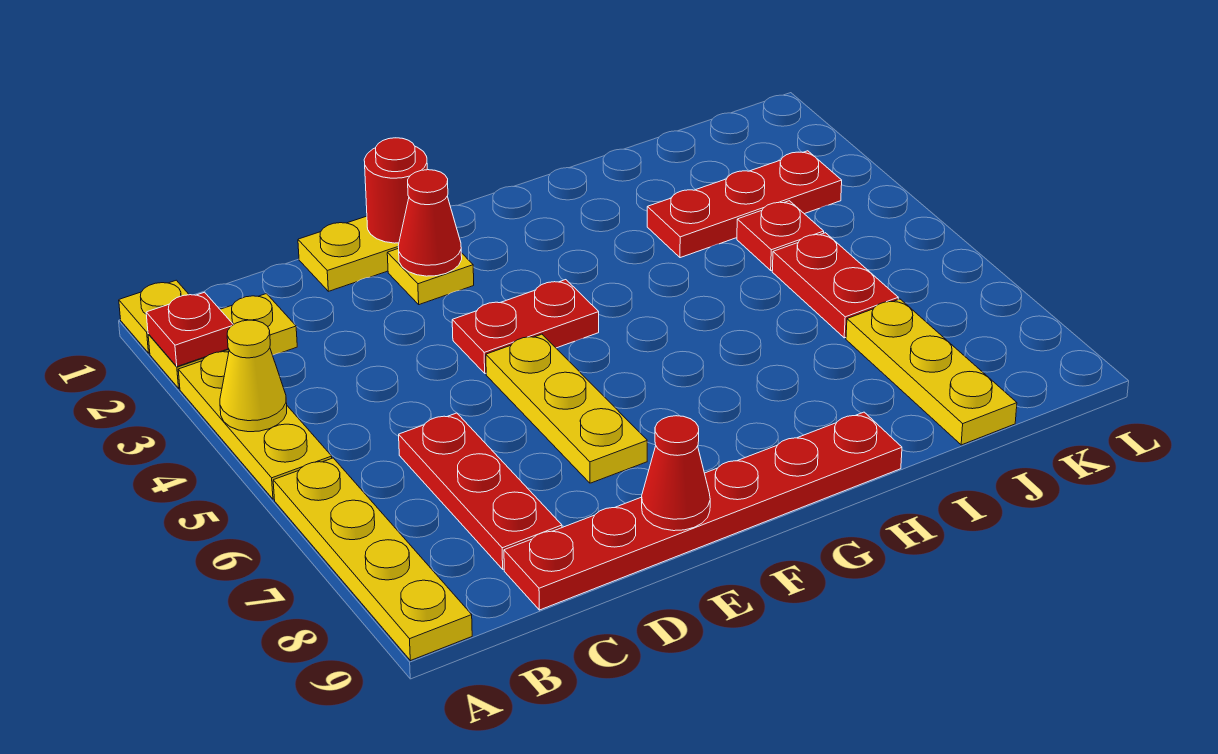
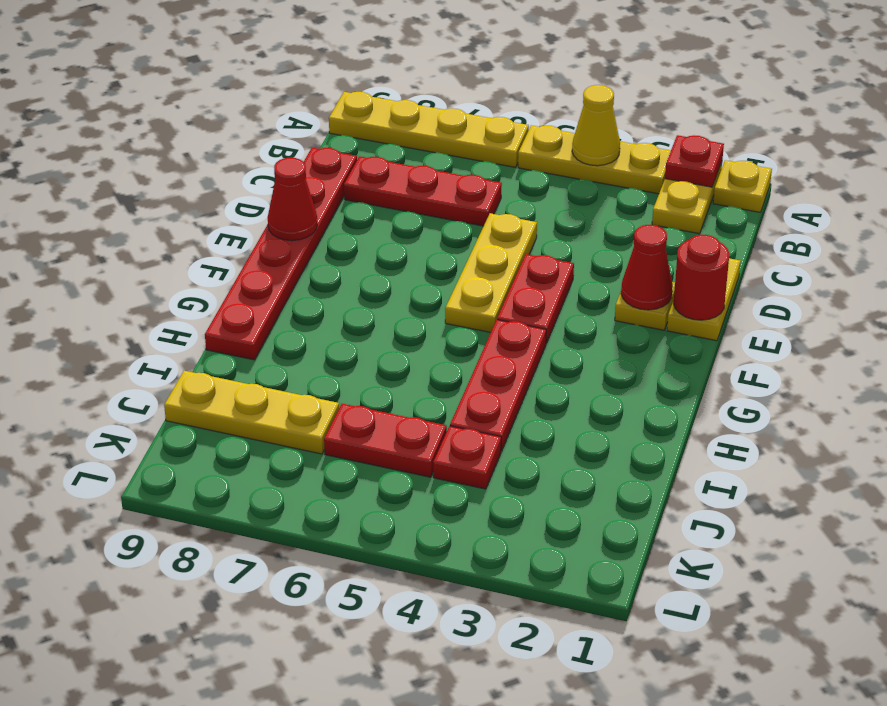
yellow 1x3 plate [486,334,647,483] -> yellow 1x3 plate turned to [445,213,537,332]
red 1x3 plate [647,151,842,258] -> red 1x3 plate moved to [450,320,546,451]

